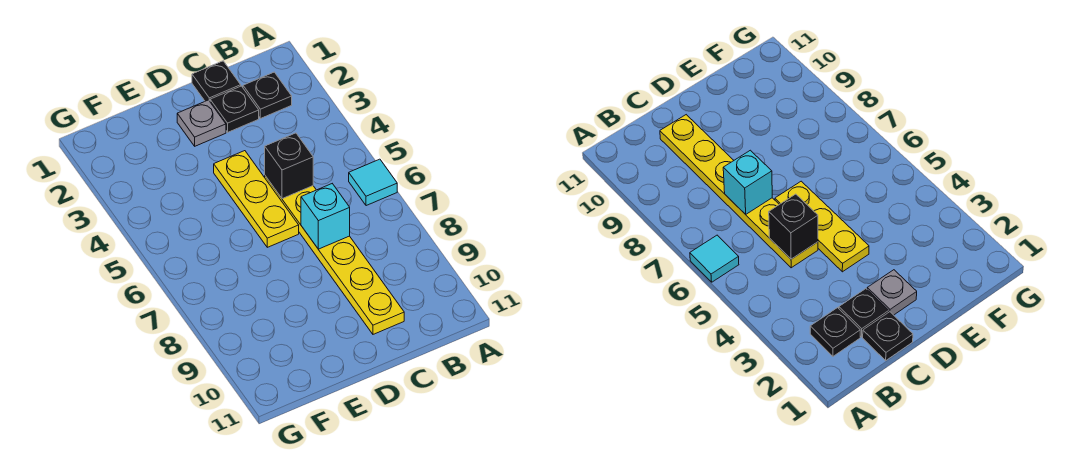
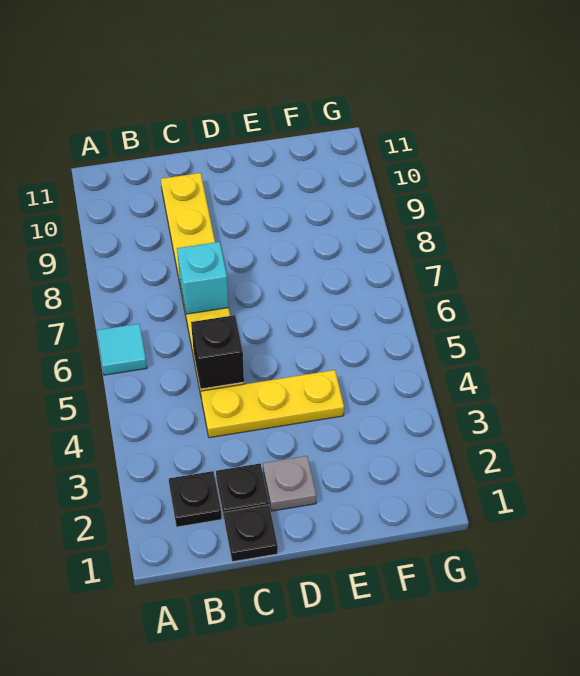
yellow 1x3 plate [214,151,299,247] -> yellow 1x3 plate turned to [201,370,344,438]

